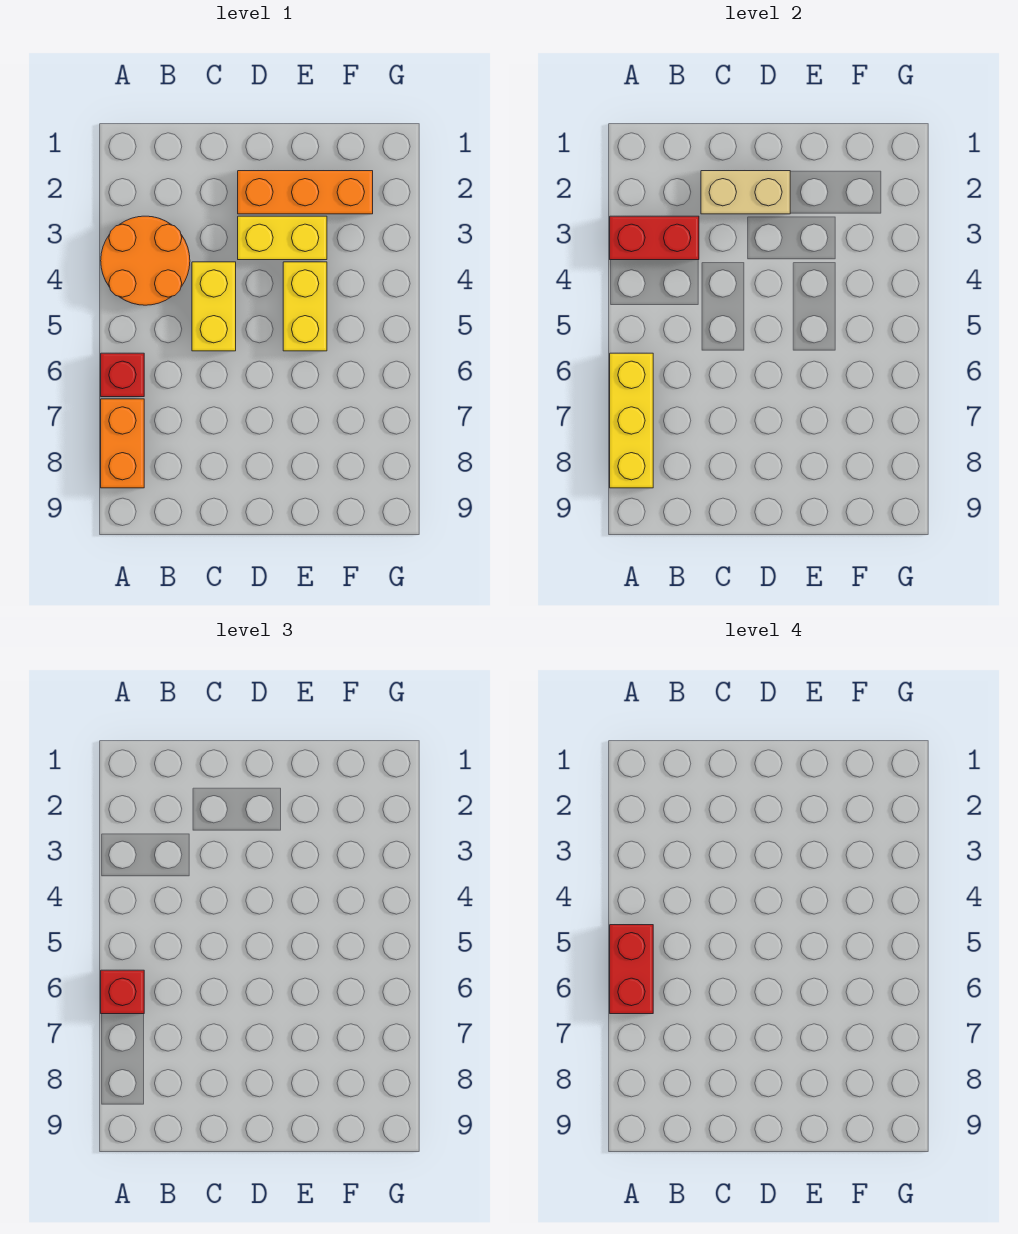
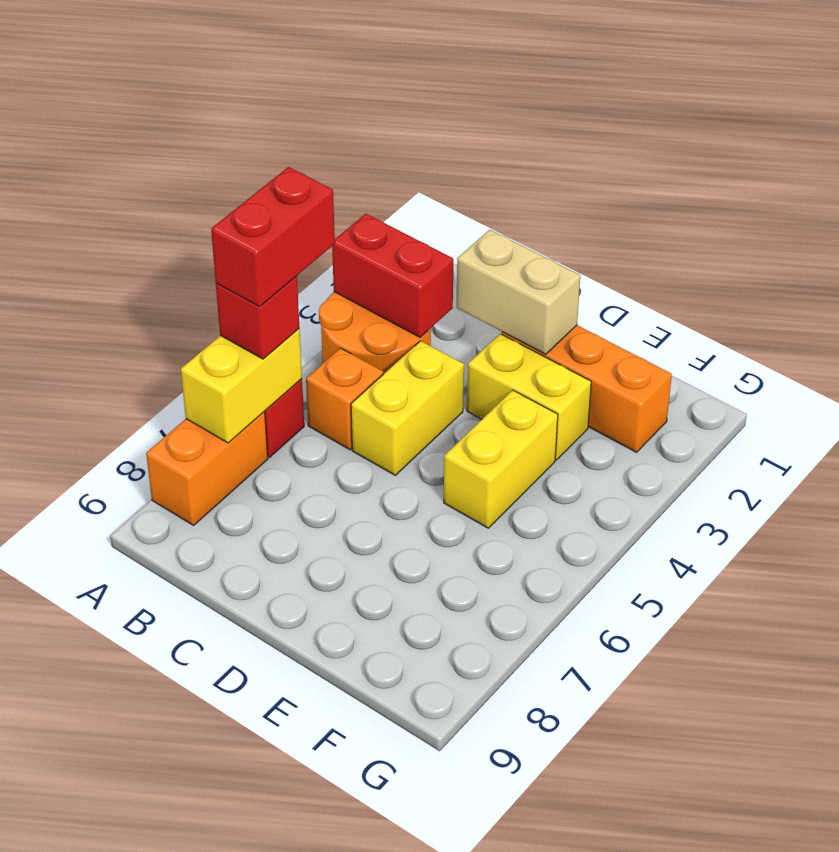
yellow 1x3 brick [610,353,653,488] -> yellow 1x2 brick [181,329,302,443]
none -> orange 1x1 brick [306,348,383,450]

